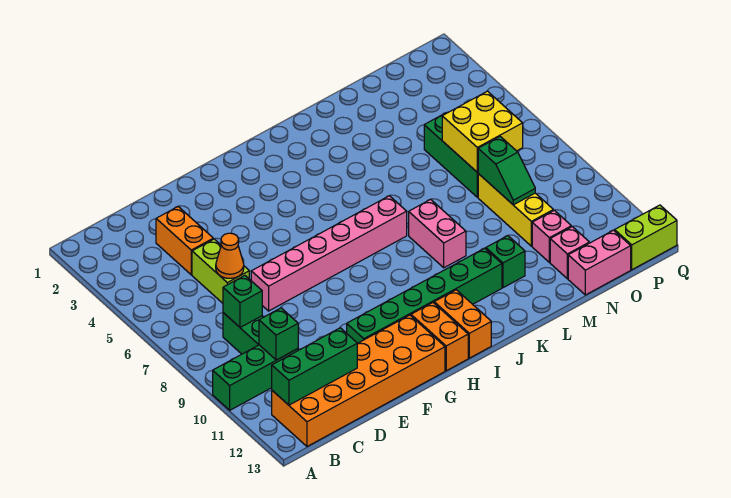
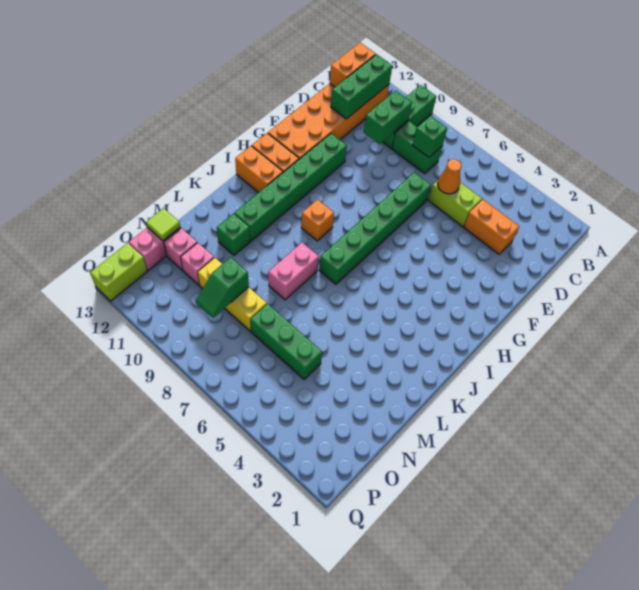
none -> orange 1x2 brick [330,43,376,87]
green 1x1 brick [259,308,298,360] -> green 1x2 brick [364,91,412,144]
pink 1x6 brick [251,196,407,311] -> green 1x6 brick [319,172,431,284]
none -> orange 1x1 brick [301,199,334,241]
pink 1x2 brick [409,199,466,268] -> pink 1x2 brick turned to [268,243,319,300]
yellow 2x2 brick [442,91,523,172] -> none
green 1x2 slope [478,137,535,205] -> green 1x2 slope turned to [196,257,249,318]
none -> lime 1x1 tile [146,208,180,241]

